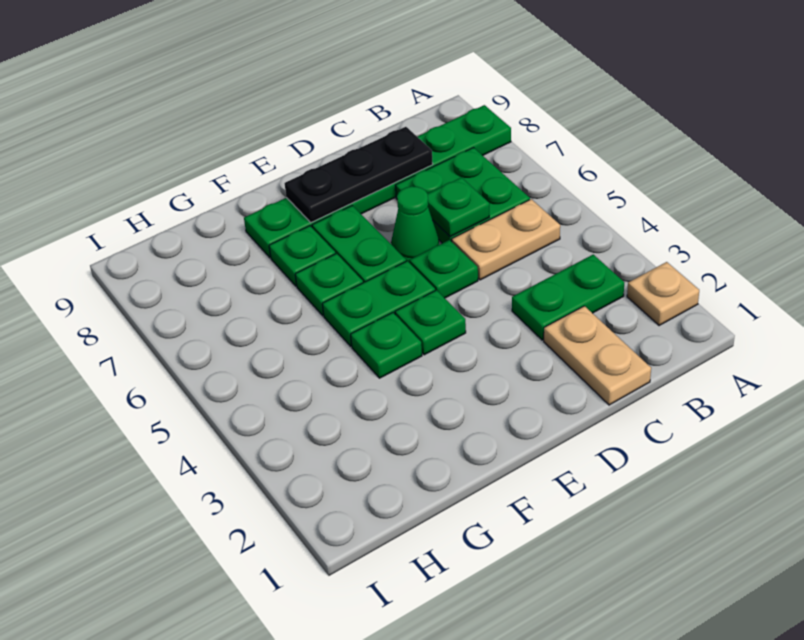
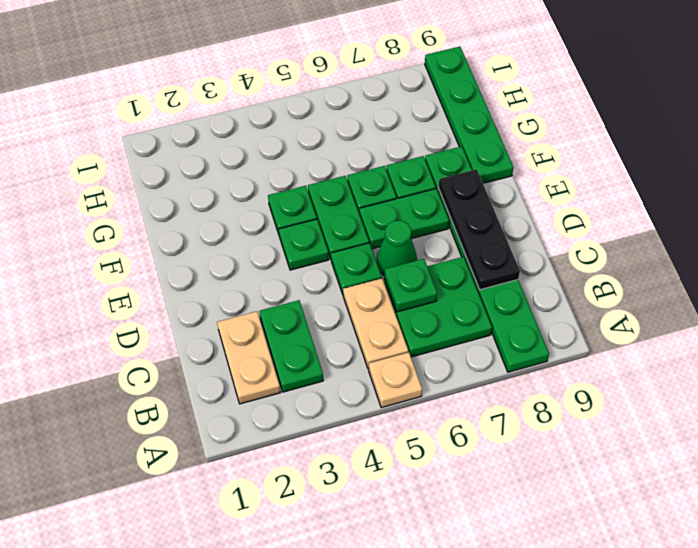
tan 1x1 plate [627,262,699,326] -> tan 1x1 plate moved to [369,352,422,408]
tan 1x2 plate [544,306,651,405] -> tan 1x2 plate turned to [217,311,281,404]
none -> green 1x4 plate [425,47,514,183]

